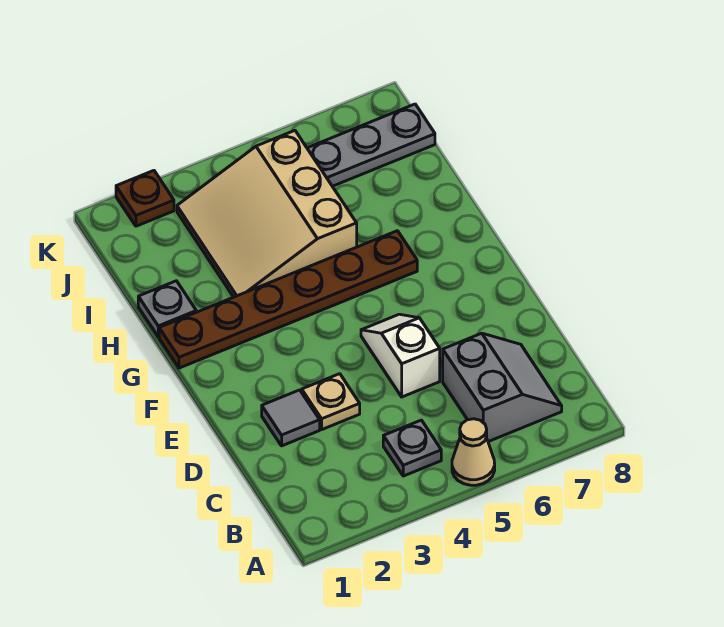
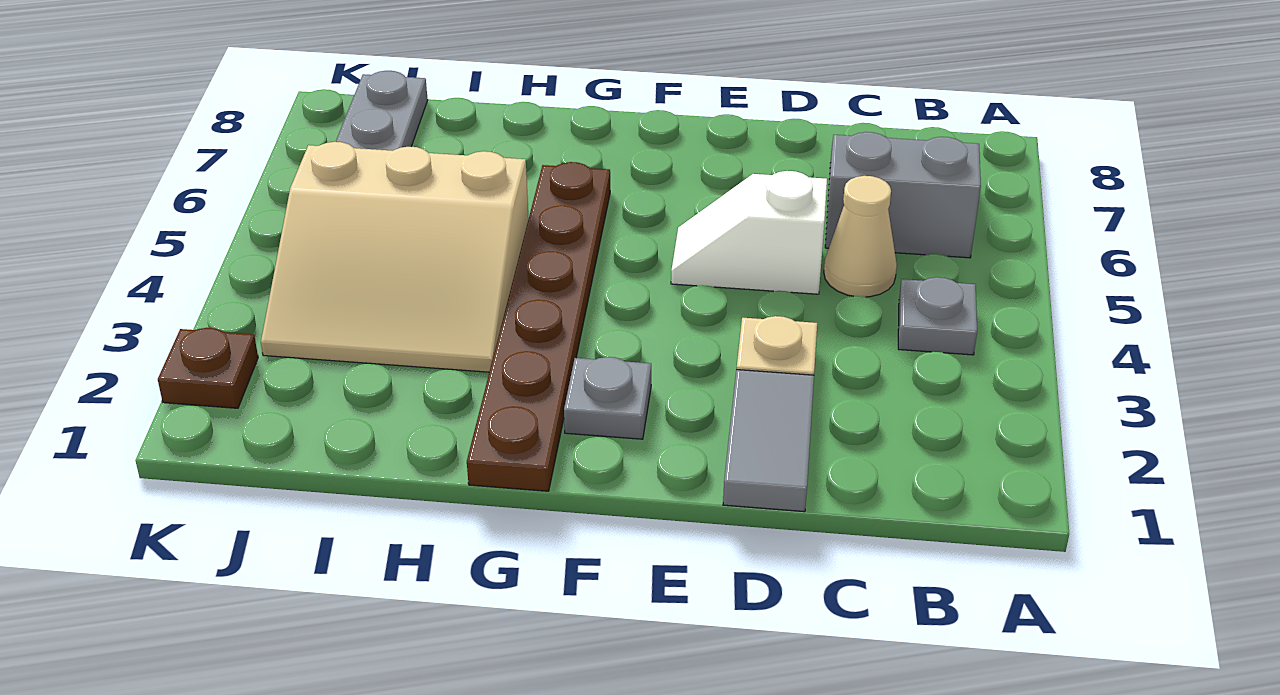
tan 1x1 cone [452,419,495,485] -> tan 1x1 cone moved to [824,176,897,297]
grey 1x1 tile [262,390,320,446] -> grey 1x2 tile [723,370,814,512]
grey 1x1 plate [138,281,196,337] -> grey 1x1 plate moved to [564,357,651,439]

